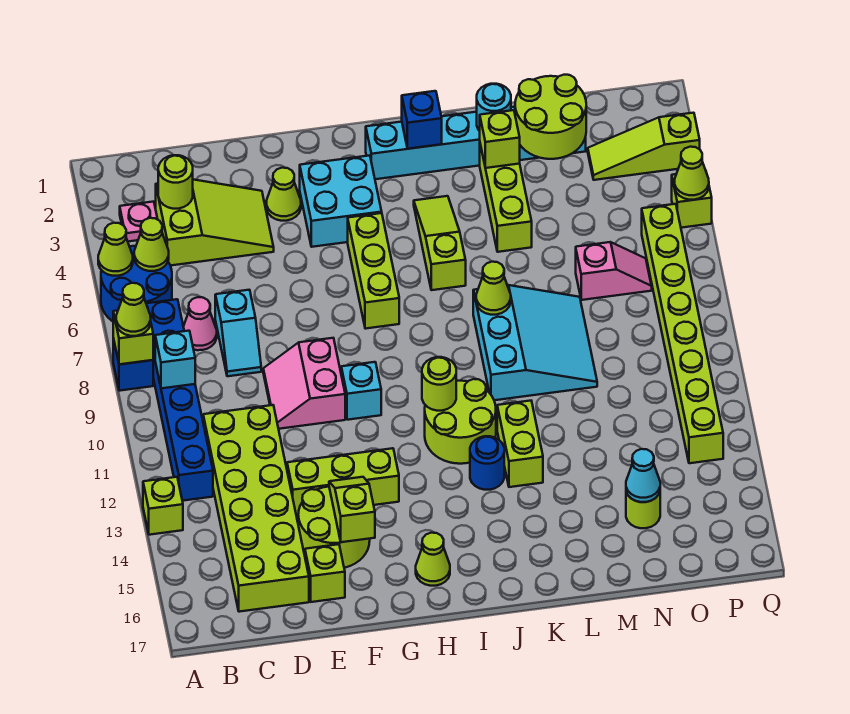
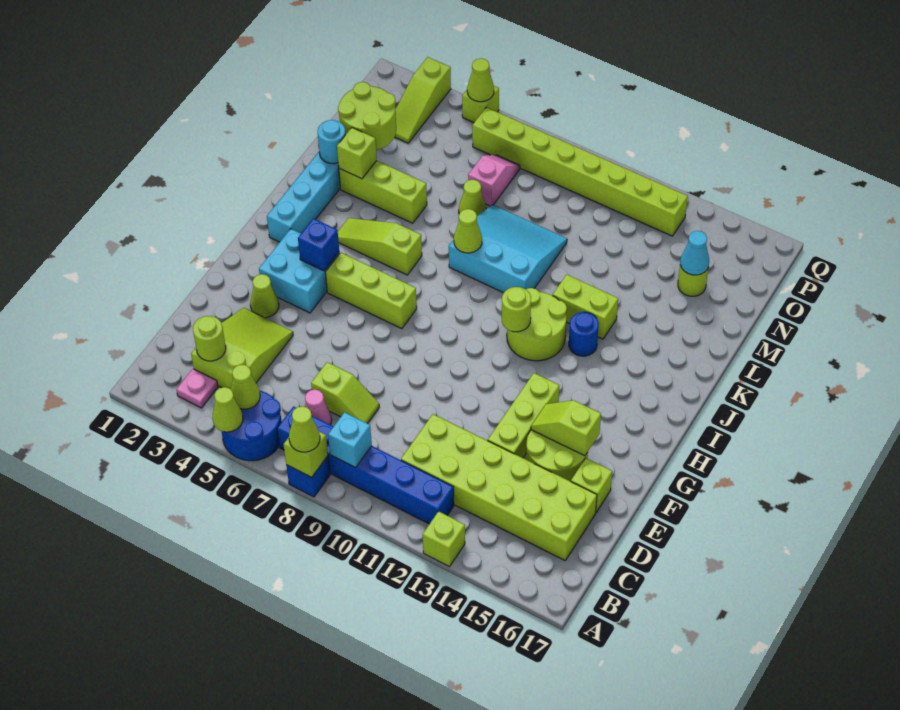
cyan 1x2 slope [215,290,261,376] -> lime 1x2 slope [311,362,379,424]
pink 2x2 slope [263,338,345,429] -> none
cyan 1x1 brick [341,362,381,420] -> none
lime 1x1 cone [416,533,450,586] -> lime 1x1 cone moved to [459,180,486,216]
blue 1x1 brick [402,91,442,149] -> blue 1x1 brick moved to [298,219,339,271]

